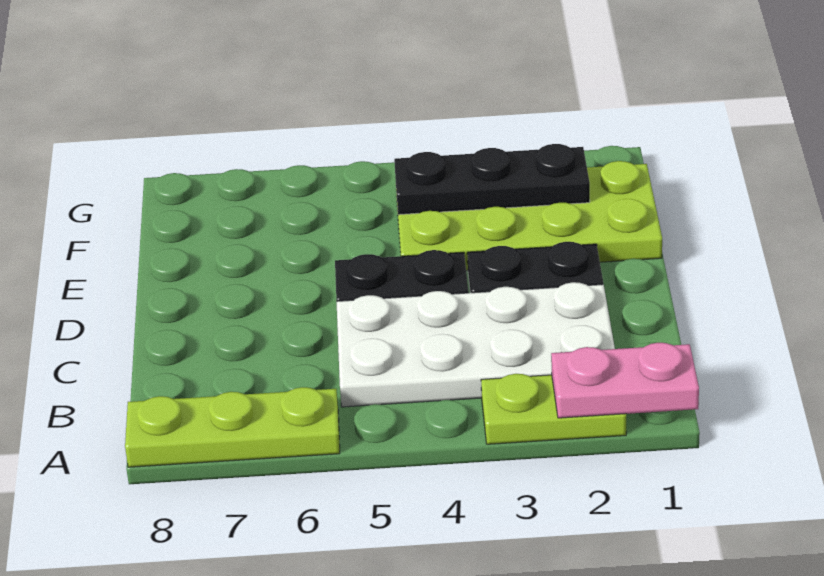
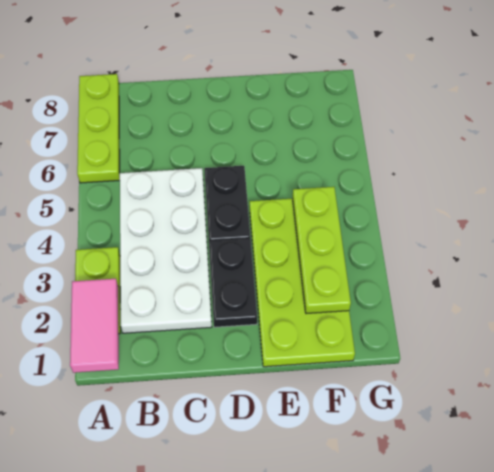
pink 1x2 plate [551,343,699,418] -> pink 1x2 tile [70,279,119,373]
black 1x3 plate [394,144,590,215] -> lime 1x3 plate [292,187,351,314]

